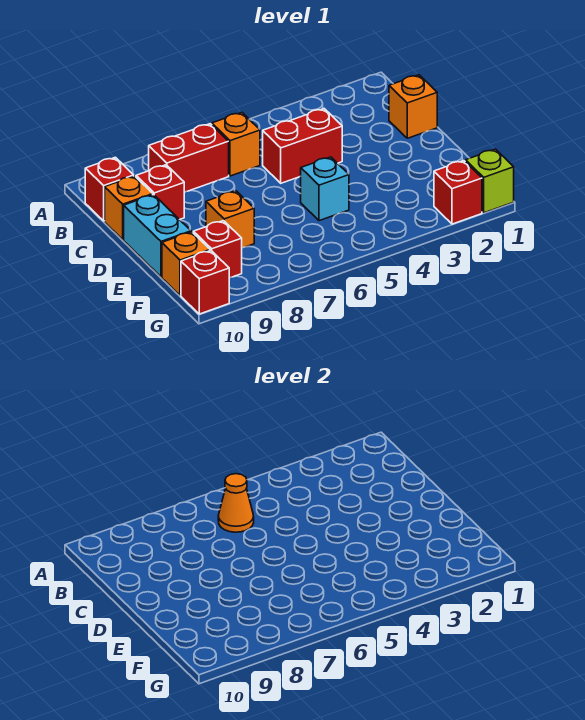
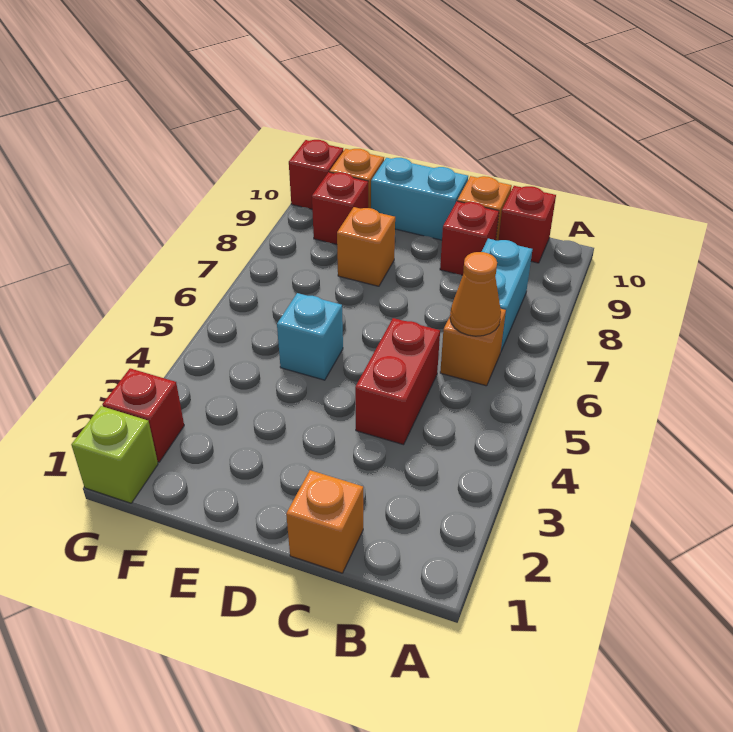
red 1x2 brick [149,124,229,192] -> cyan 1x2 brick [482,239,532,351]

